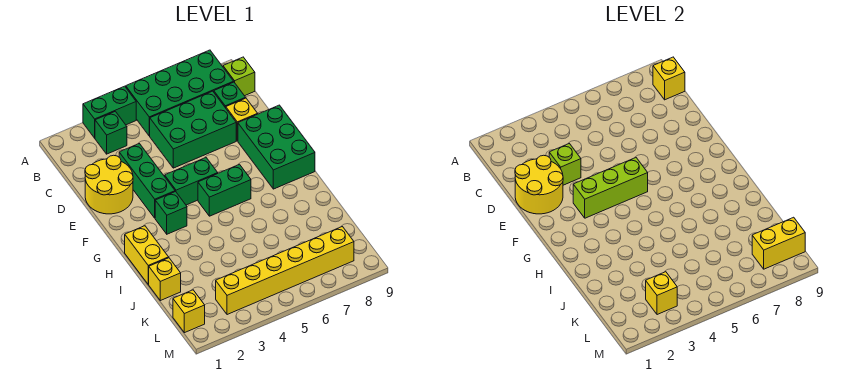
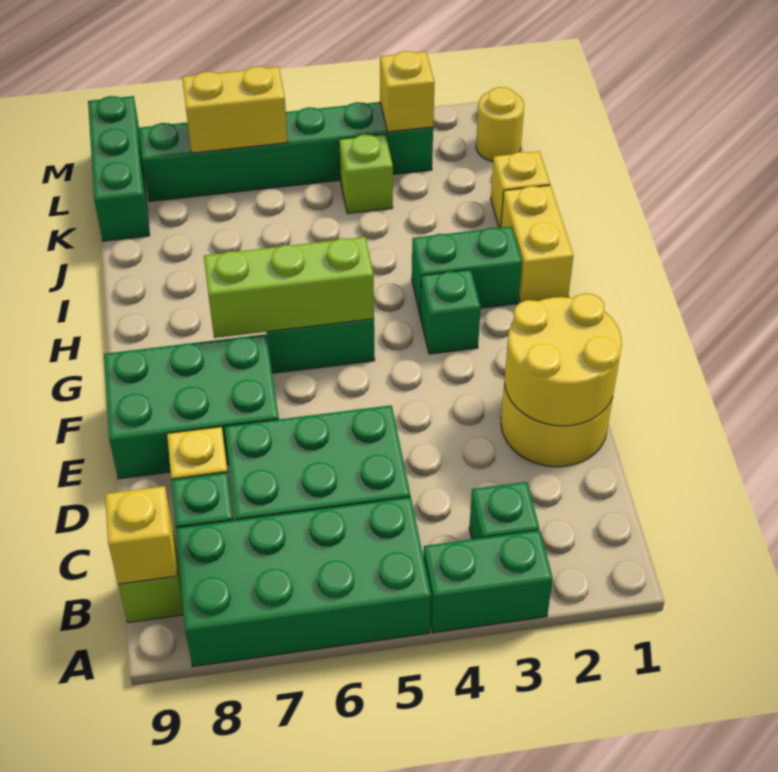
green 1x3 brick [119,144,175,218] -> green 1x3 brick moved to [88,96,150,241]
lime 1x1 brick [549,144,581,185] -> lime 1x1 brick moved to [339,134,393,214]
green 2x3 brick [238,105,315,189] -> green 2x3 brick turned to [104,334,279,479]
lime 1x3 brick [573,158,648,218] -> lime 1x3 brick moved to [204,237,374,338]
green 1x2 brick [165,158,218,205] -> green 1x2 brick moved to [412,226,522,314]
yellow 1x1 brick [173,290,205,333] -> yellow 1x1 round brick [476,87,524,162]
yellow 1x6 brick [216,227,354,315] -> green 1x6 brick [139,102,433,202]
yellow 1x2 brick [752,217,805,269] -> yellow 1x2 brick moved to [182,66,288,153]

